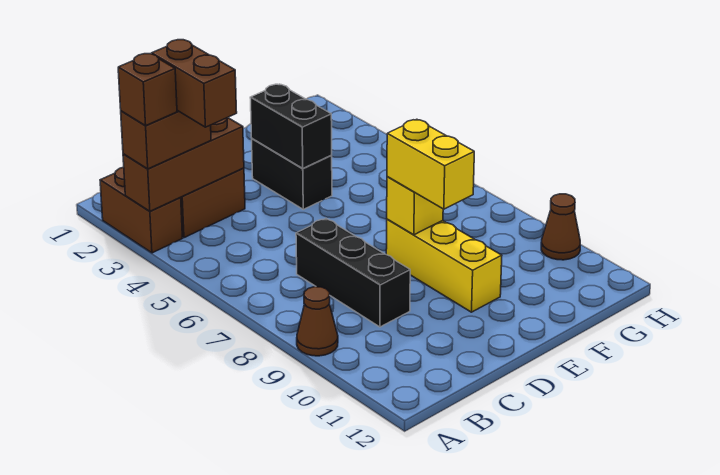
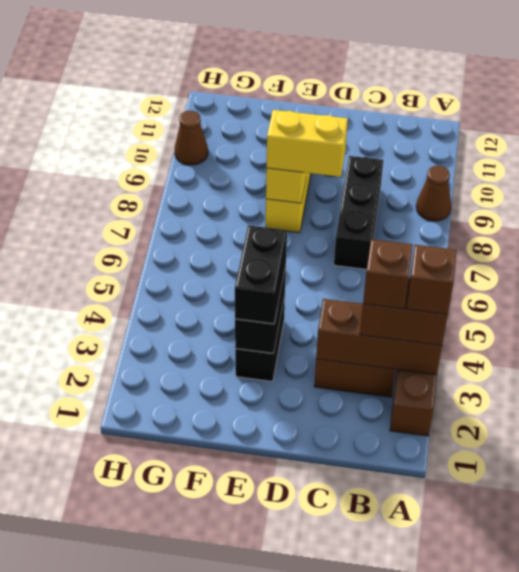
brown 1x2 brick [152,40,237,127] -> brown 1x1 brick [363,239,412,309]
none -> black 1x2 brick [235,225,287,324]
yellow 1x2 brick [387,119,474,209] -> yellow 1x2 brick turned to [267,110,348,177]

